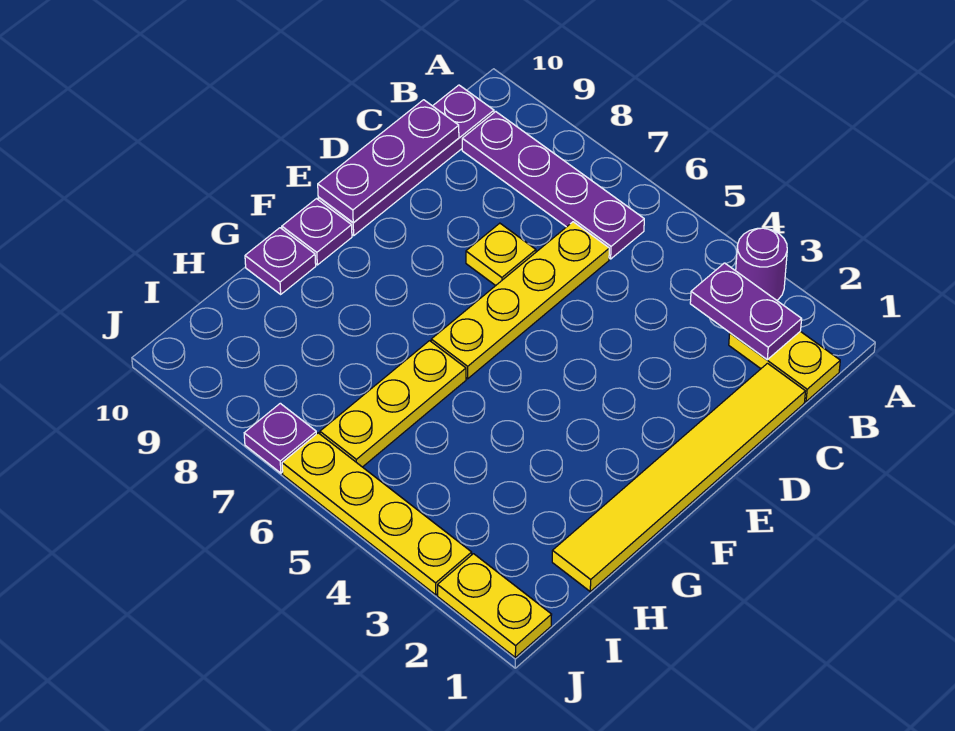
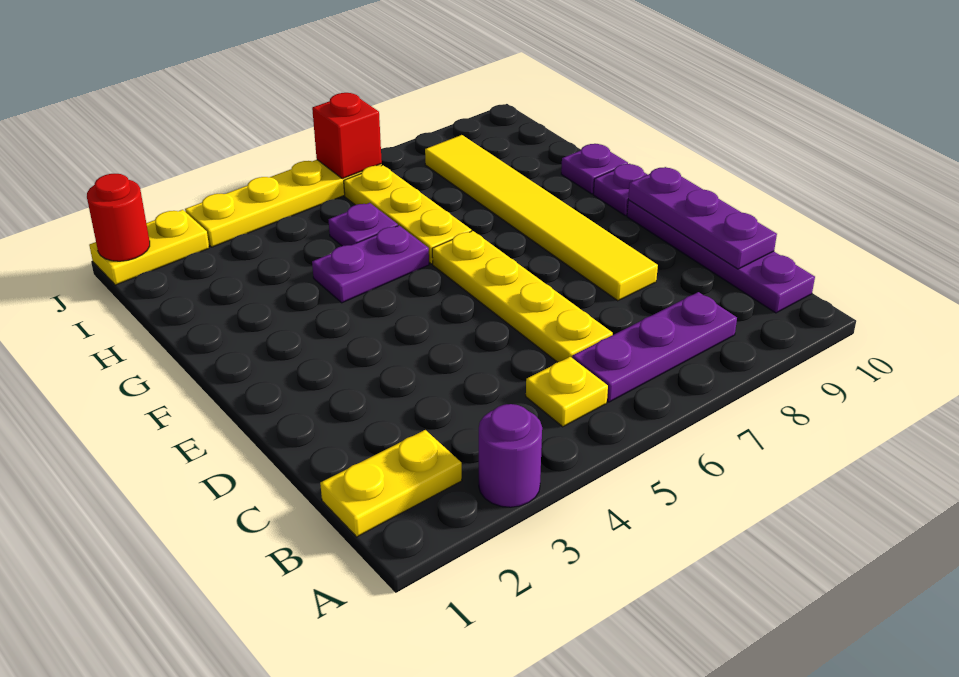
purple 1x2 plate [690,263,802,360] -> purple 1x2 plate moved to [312,226,429,303]
purple 1x4 plate [462,112,644,259] -> purple 1x3 plate [572,292,737,402]
yellow 1x6 tile [552,363,805,591] -> yellow 1x6 tile moved to [425,135,658,301]
yellow 1x1 plate [466,223,536,286] -> yellow 1x1 plate moved to [526,357,608,427]
none -> red 1x1 round brick [87,174,150,261]
none -> red 1x1 brick [312,93,382,179]
purple 1x1 plate [244,403,316,473] -> purple 1x1 plate moved to [329,203,398,246]

